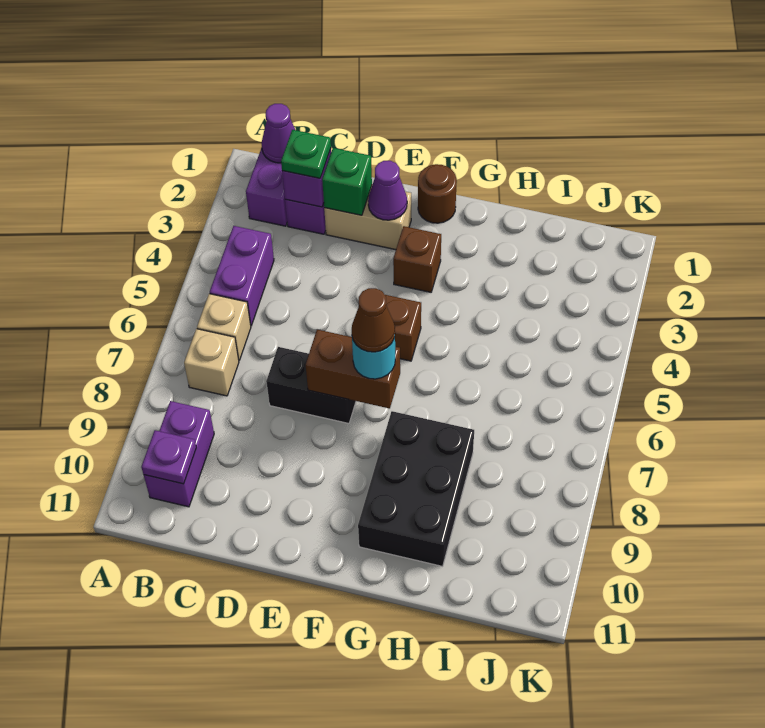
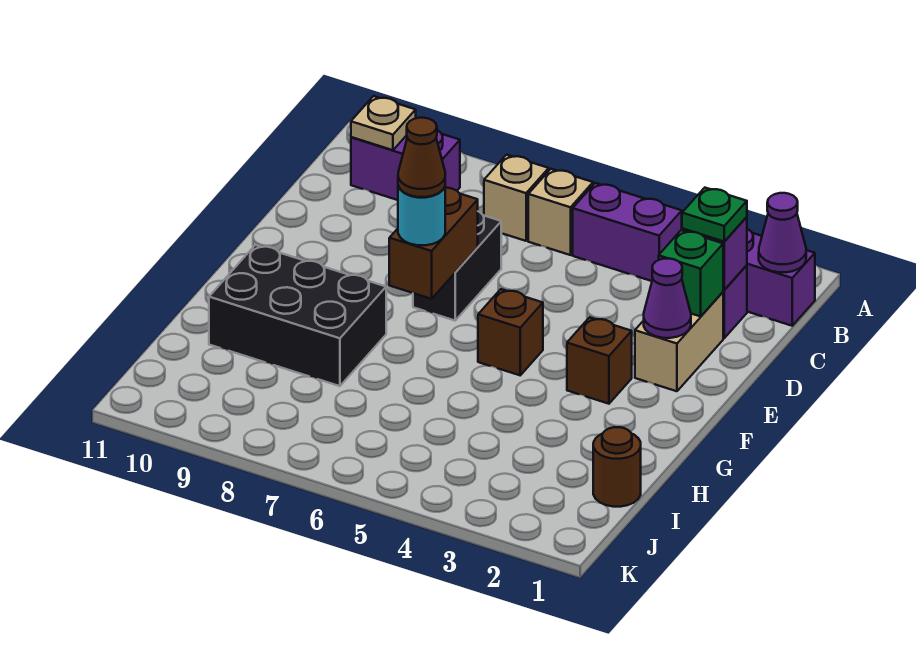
purple 1x1 plate [141,430,196,484] -> tan 1x1 plate [351,96,416,150]
brown 1x1 round brick [418,164,457,223] -> brown 1x1 round brick moved to [593,427,641,507]

